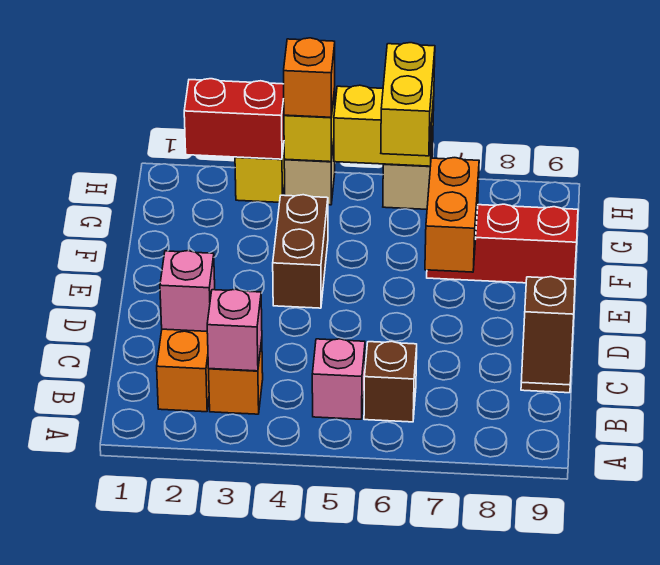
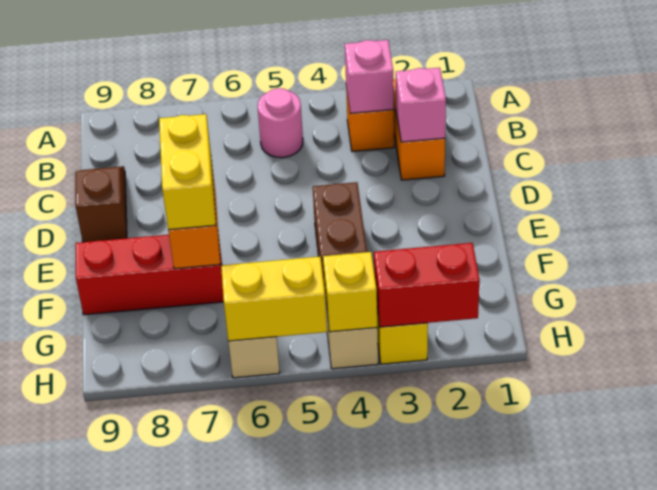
pink 1x1 brick [312,339,365,419] -> pink 1x1 round brick [257,88,303,158]
brown 1x1 brick [364,341,417,422] -> none
yellow 1x2 brick [381,43,435,156] -> yellow 1x2 brick moved to [159,114,216,230]
orange 1x1 brick [284,38,335,117] -> none

